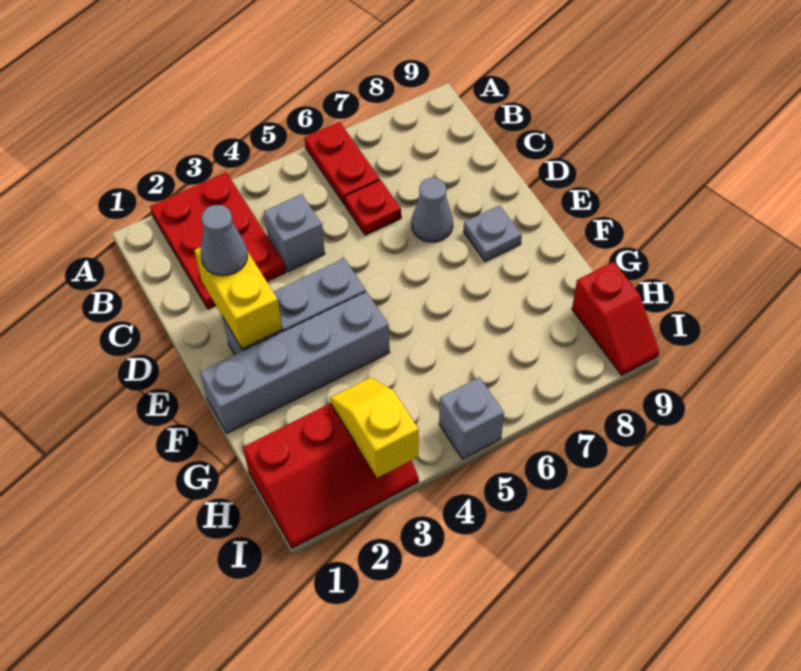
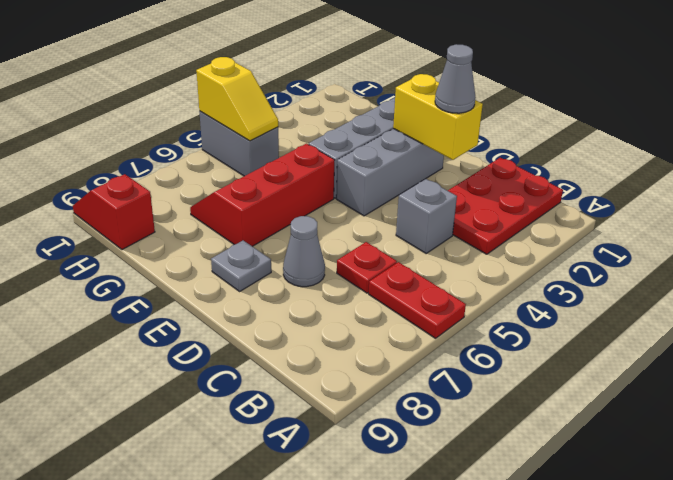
red 2x3 plate [150,172,286,309] -> red 2x3 plate turned to [448,158,563,254]
red 2x3 slope [243,403,419,548] -> red 2x3 slope moved to [190,144,334,246]
yellow 1x2 slope [330,377,419,478] -> yellow 1x2 slope moved to [196,57,278,141]
grey 1x1 brick [439,377,504,459] -> grey 1x2 brick [199,111,279,176]

